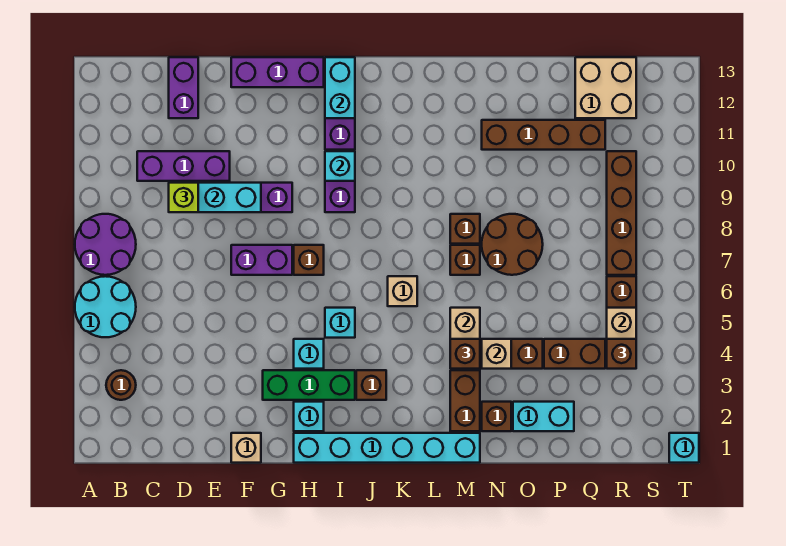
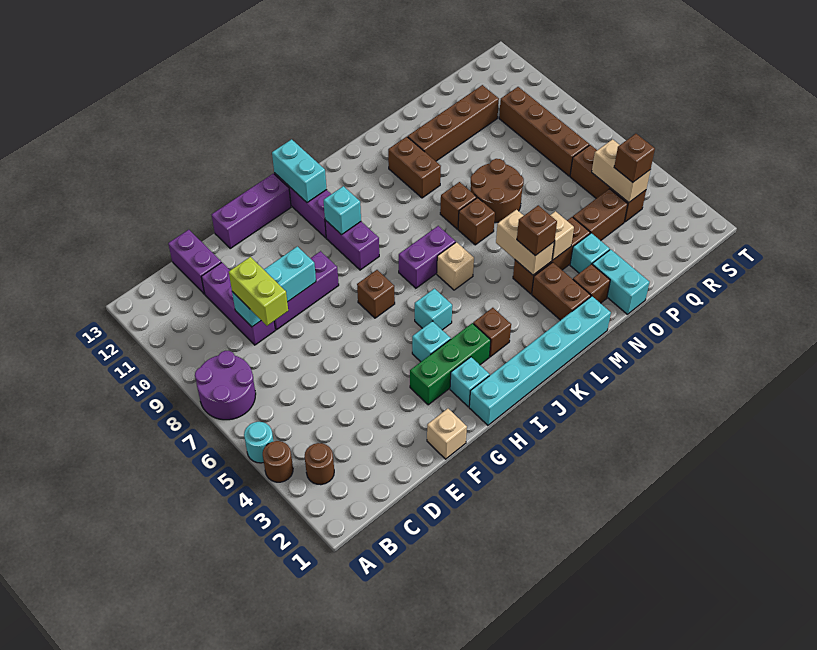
none -> brown 1x1 round brick [263,441,293,482]
cyan 2x2 round brick [75,276,136,337] -> cyan 1x1 round brick [244,422,274,463]
purple 1x3 brick [137,151,230,181] -> purple 1x3 brick turned to [201,262,275,345]
lime 1x1 brick [169,183,198,212] -> lime 1x2 brick [229,257,288,326]
purple 1x2 brick [231,245,292,275] -> purple 1x2 brick moved to [399,226,456,288]
none -> brown 1x2 brick [388,137,441,198]
cyan 1x2 brick [513,402,574,431] -> cyan 1x2 brick turned to [592,249,650,314]
tan 2x2 brick [575,57,636,118] -> none
cyan 1x1 brick [669,433,699,463] -> cyan 1x1 brick moved to [570,233,610,273]

